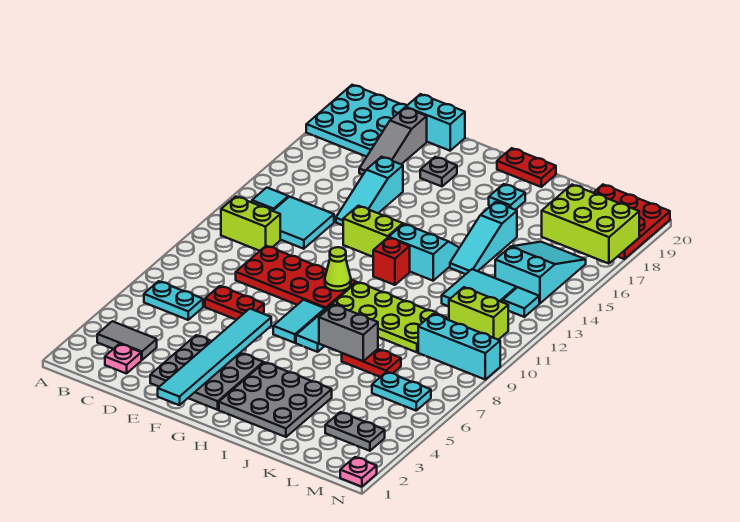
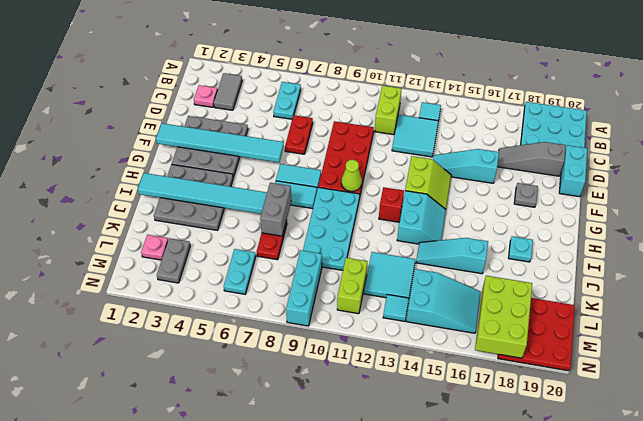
lime 2x4 plate [327,282,447,352] -> cyan 2x4 plate [303,187,360,270]
red 1x2 plate [497,148,556,187] -> none
none -> cyan 1x6 tile [138,173,267,214]
pink 1x1 plate [340,457,377,487] -> pink 1x1 plate moved to [141,235,168,260]

